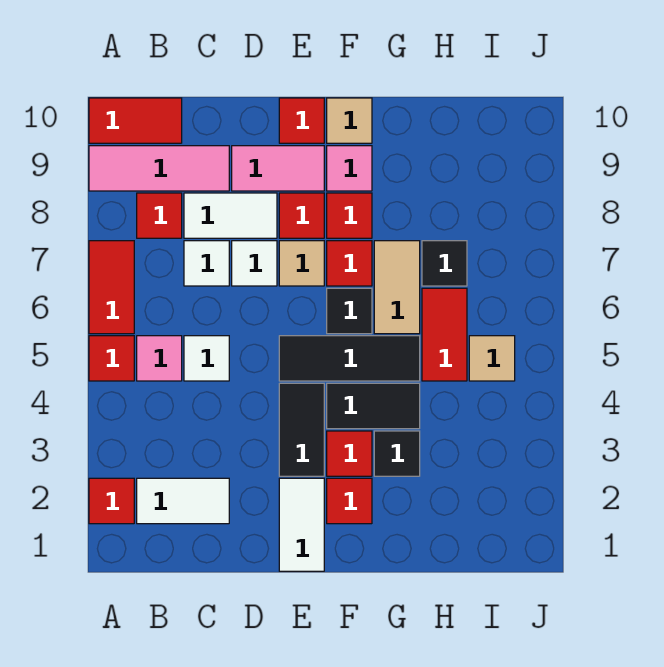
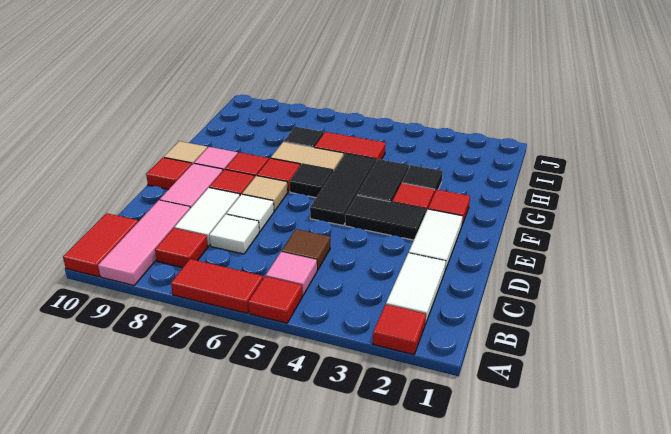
white 1x1 tile [184,336,229,381] -> brown 1x1 tile [282,229,330,271]
white 1x2 tile [279,478,324,571] -> white 1x2 tile turned to [409,209,463,270]
tan 1x1 tile [469,336,515,381] -> none

